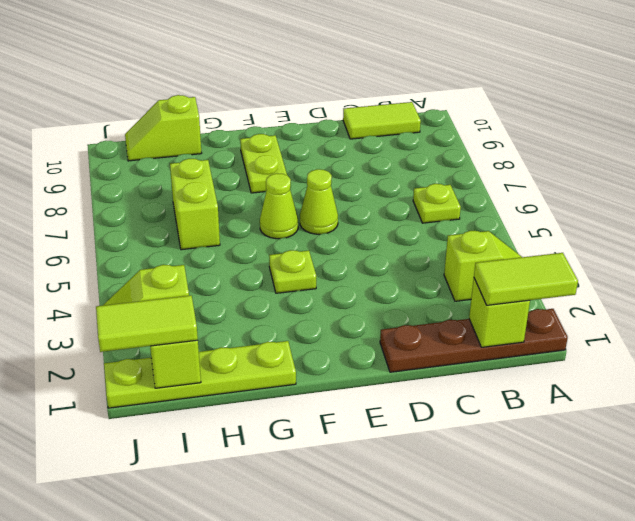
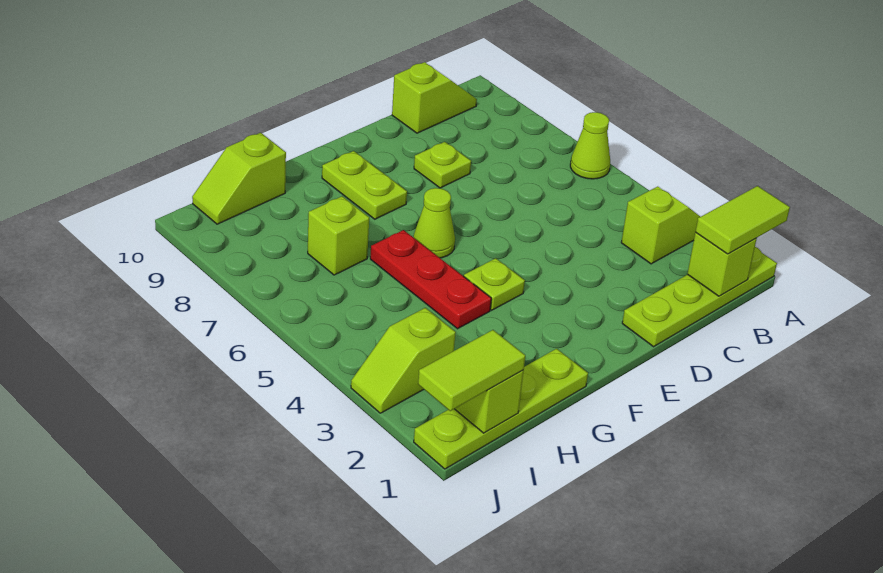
brown 1x4 plate [380,309,568,372] -> lime 1x4 plate [622,247,777,347]
lime 1x1 plate [413,184,461,223] -> lime 1x1 plate moved to [414,142,471,188]
lime 1x2 tile [343,102,421,139] -> lime 1x2 slope [392,62,477,133]
lime 1x1 cone [300,169,338,234] -> lime 1x1 cone moved to [570,112,610,179]
none -> red 1x3 plate [370,230,491,329]
lime 1x2 brick [170,159,220,250] -> lime 1x1 brick [308,196,369,275]

